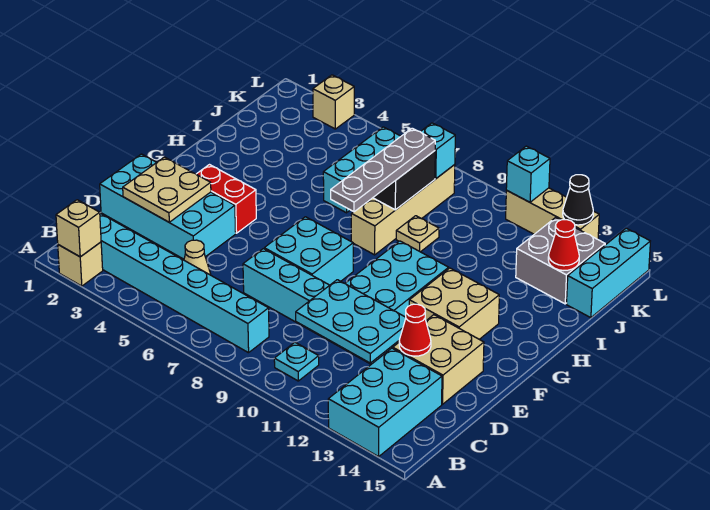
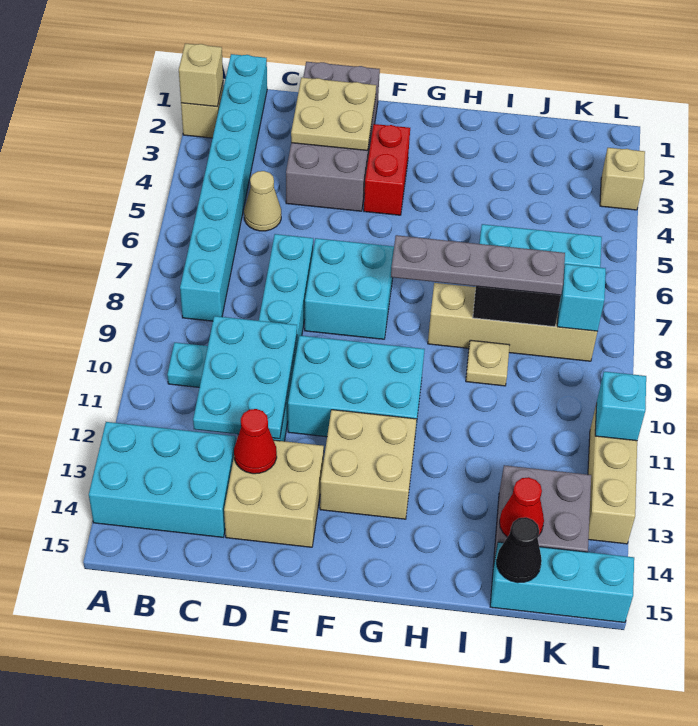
cyan 2x4 brick [100,154,236,259] -> grey 2x4 brick [286,62,380,211]
black 1x1 cone [563,175,593,225] -> black 1x1 cone moved to [496,517,542,583]

